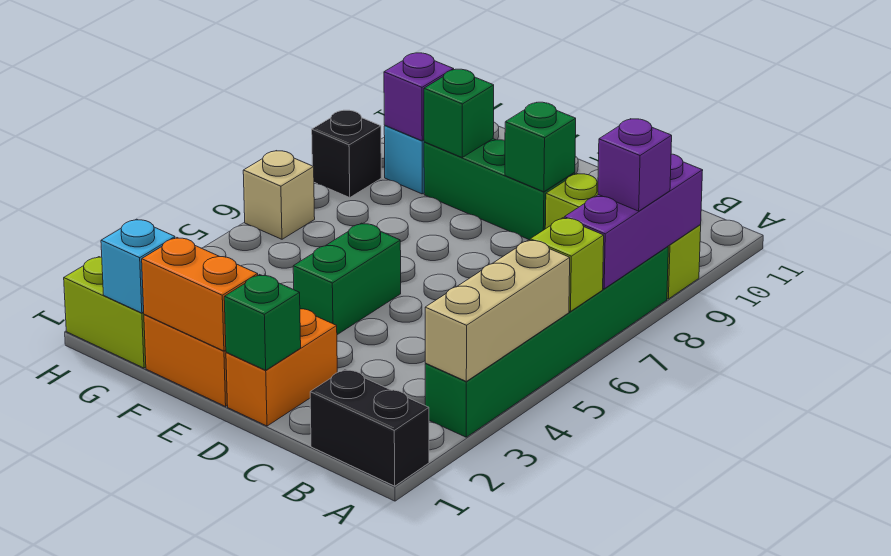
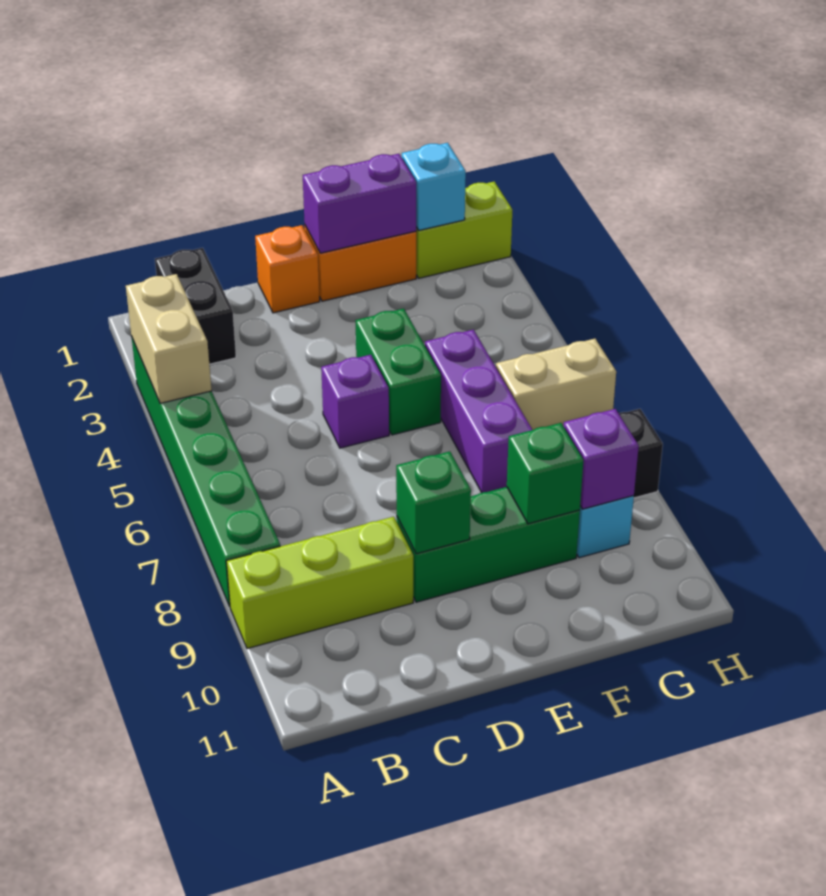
black 1x2 brick [310,369,429,486] -> black 1x2 brick turned to [155,248,236,364]
tan 1x3 brick [425,240,570,381] -> tan 1x2 brick [126,274,212,403]
lime 1x1 brick [530,218,604,312] -> none
purple 1x3 brick [564,154,703,289] -> purple 1x3 brick moved to [425,330,532,493]
purple 1x1 brick [598,119,672,211] -> purple 1x1 brick moved to [321,355,389,448]
orange 1x2 brick [226,309,337,426] -> orange 1x1 brick [255,225,320,313]
green 1x1 brick [224,275,301,370] -> none
orange 1x2 brick [142,238,258,351] -> purple 1x2 brick [303,154,416,253]
tan 1x1 brick [243,151,315,239] -> tan 1x2 brick [496,339,616,430]

